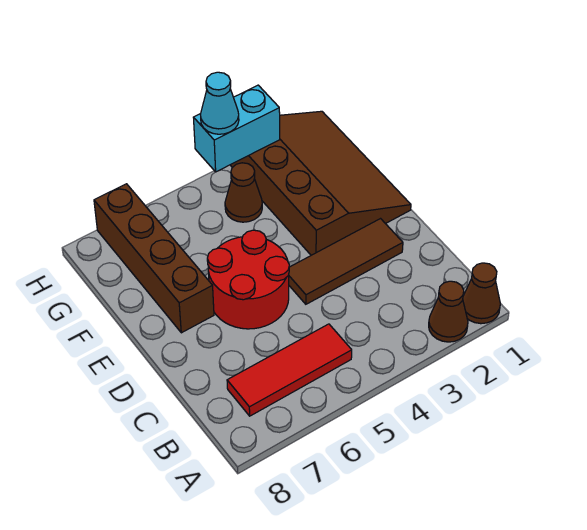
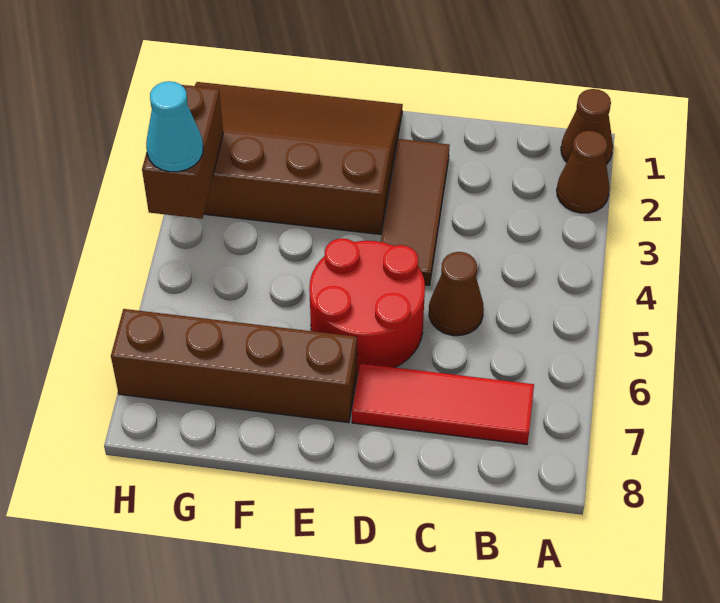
red 1x3 tile [227,324,352,416] -> red 1x3 tile turned to [352,363,534,444]
brown 1x1 cone [225,163,262,222] -> brown 1x1 cone moved to [429,252,484,336]
cyan 1x2 brick [193,85,280,172] -> brown 1x2 brick [142,85,223,219]

